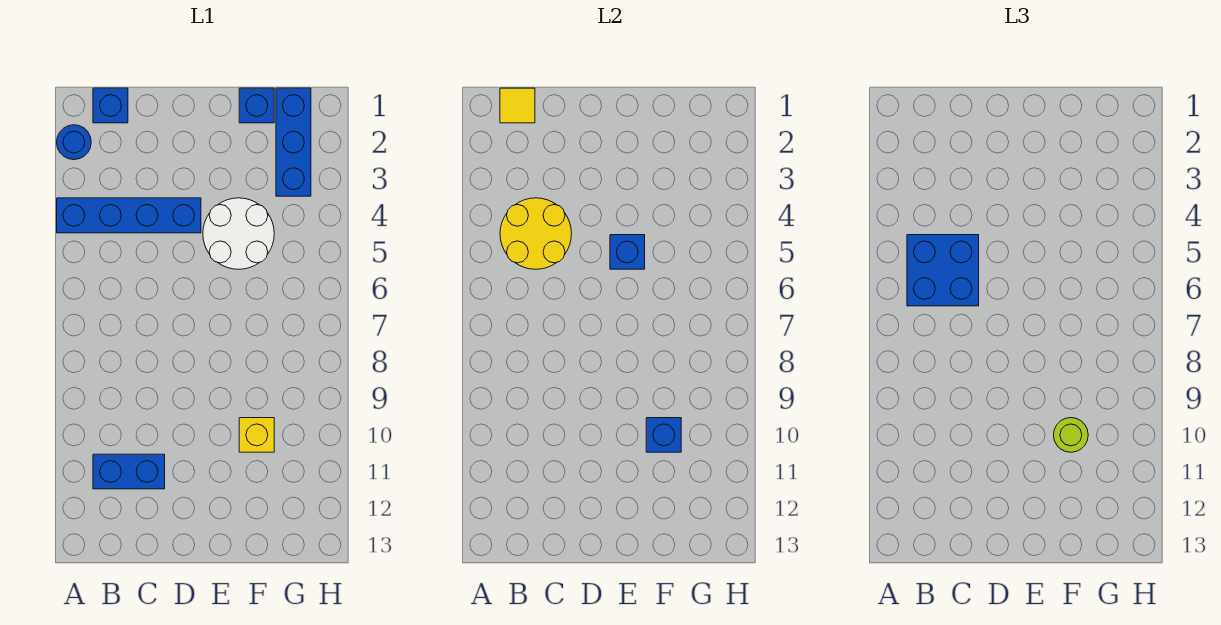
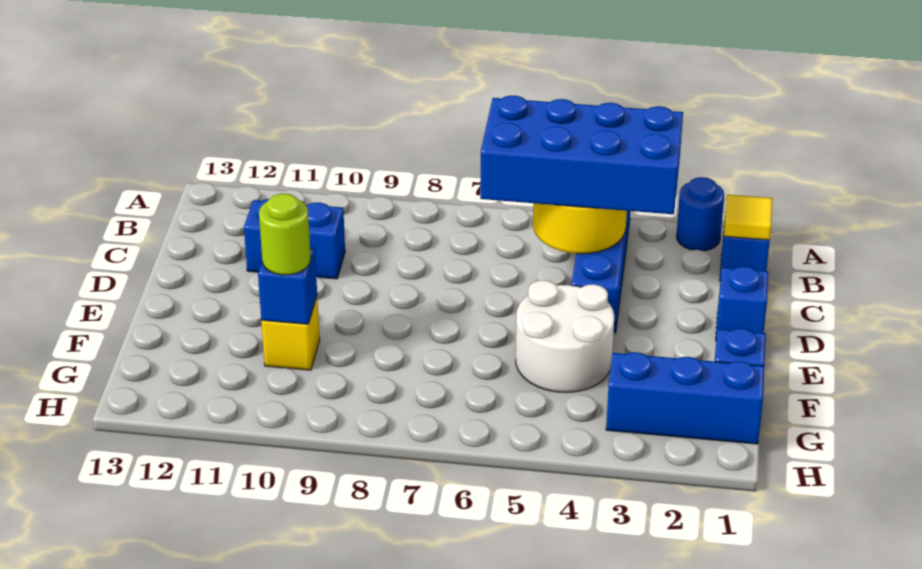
blue 2x2 brick [907,235,979,306] -> blue 2x4 brick [480,96,683,214]
blue 1x2 brick [93,454,165,489] -> blue 1x2 brick turned to [244,199,345,279]
blue 1x1 brick [610,235,645,269] -> blue 1x1 brick moved to [716,266,768,340]

